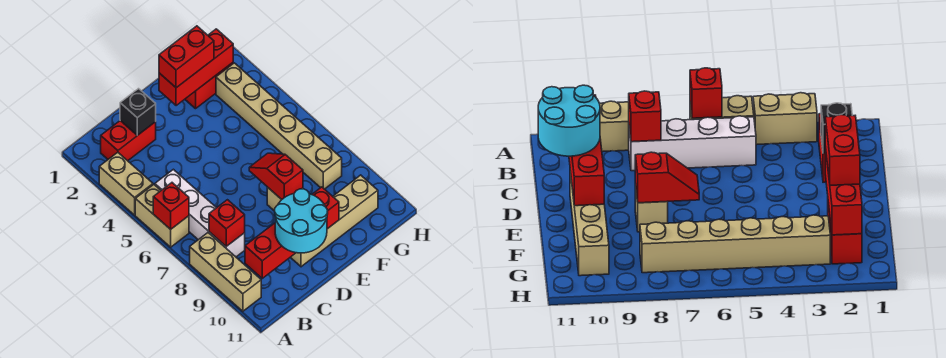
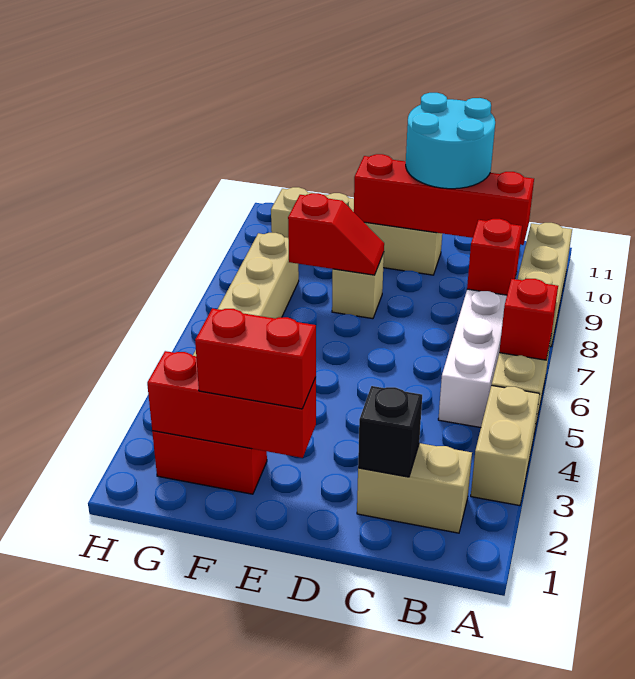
red 1x2 brick [101,121,156,161] -> tan 1x2 brick [357,443,472,533]
red 1x2 slope [249,153,303,200] -> red 1x2 slope turned to [288,193,384,275]

